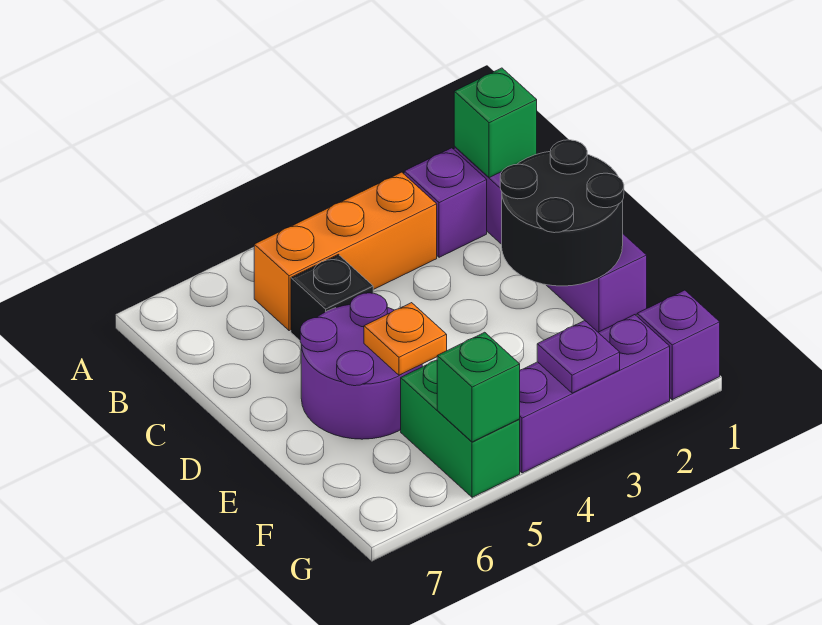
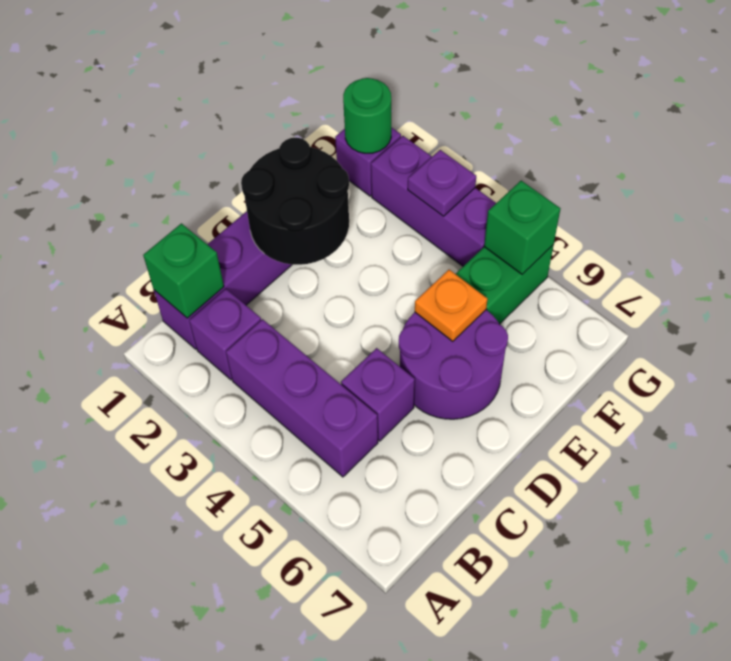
orange 1x3 brick [254,172,437,331] -> purple 1x3 brick [226,319,378,477]
black 1x1 brick [291,254,373,340] -> purple 1x1 brick [341,348,415,441]
none -> green 1x1 round brick [343,78,391,153]

